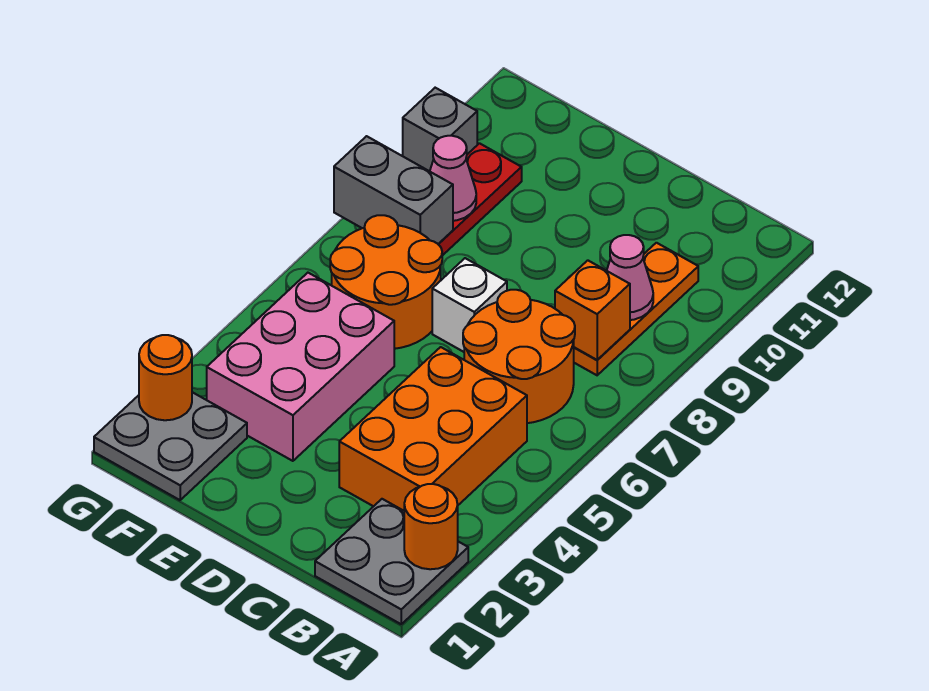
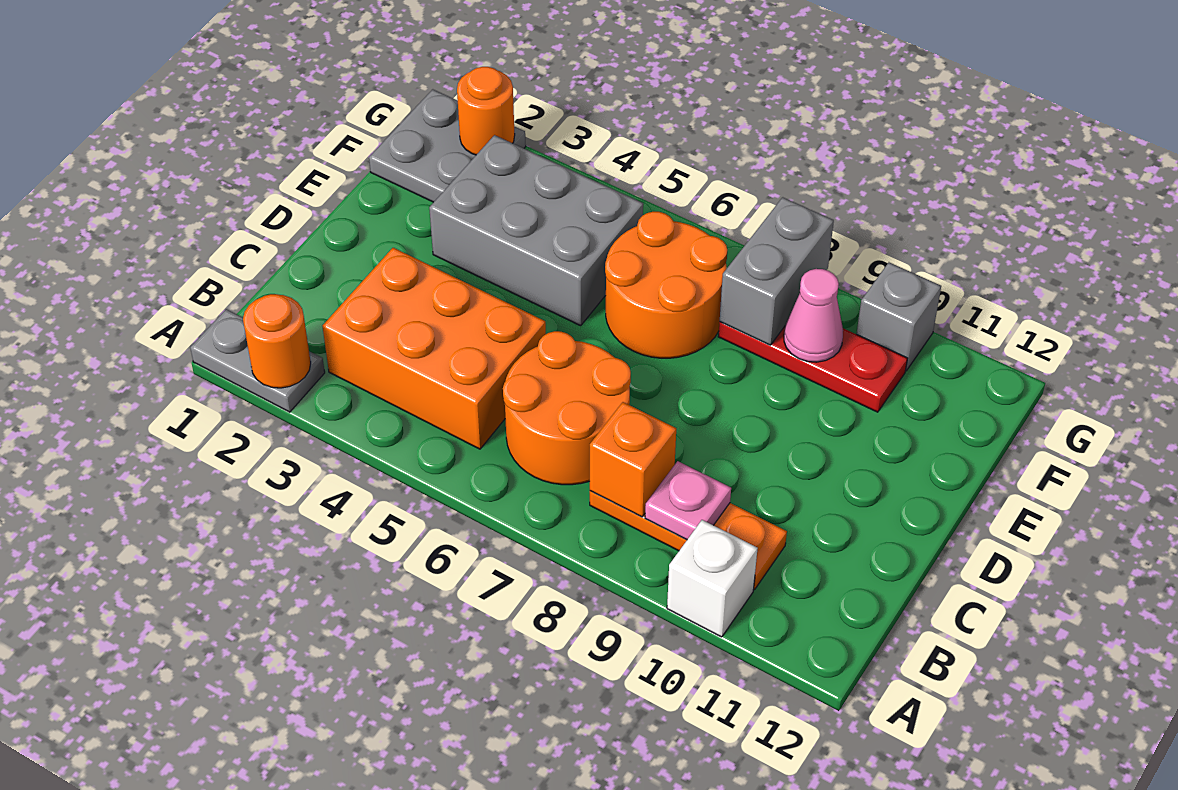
grey 2x2 plate [315,499,468,624] -> grey 1x2 plate [190,309,325,412]
pink 1x1 cone [607,235,653,320] -> pink 1x1 plate [645,461,731,540]
white 1x1 brick [432,258,507,352] -> white 1x1 brick moved to [667,520,758,637]
pink 2x3 brick [207,273,394,461] -> grey 2x3 brick [429,135,643,326]

